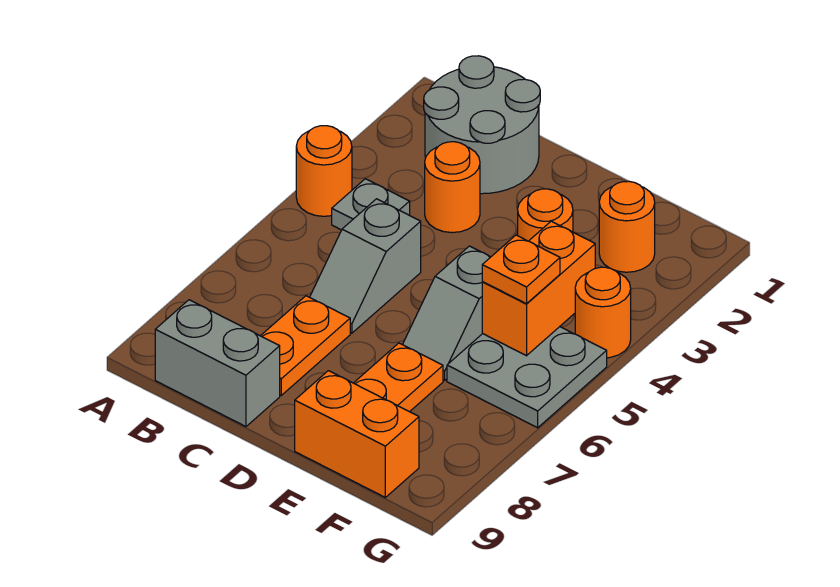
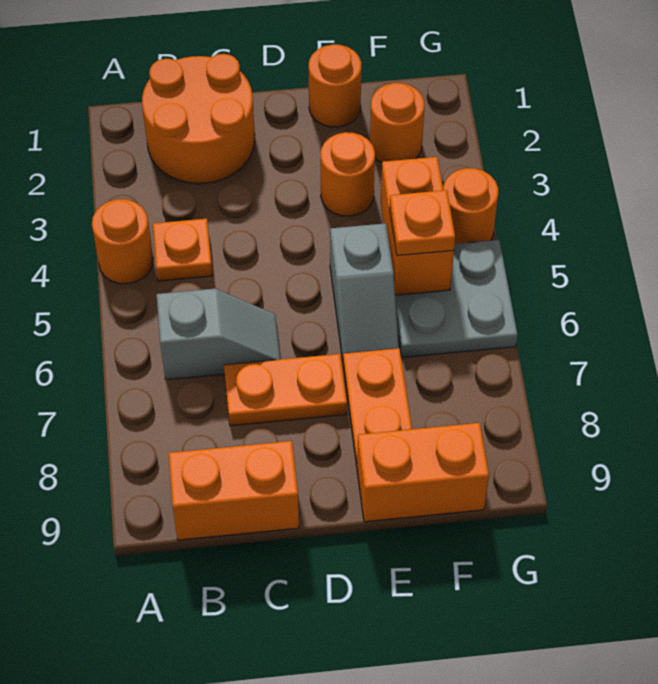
grey 2x2 round brick [424,56,540,194] -> orange 2x2 round brick [142,54,255,184]
grey 1x1 plate [332,179,410,230] -> orange 1x1 plate [153,219,213,281]
grey 1x2 brick [155,300,280,427] -> orange 1x2 brick [169,441,299,540]
orange 1x1 round brick [425,142,480,233] -> orange 1x1 round brick moved to [309,44,362,127]
grey 1x2 slope [310,199,421,333] -> grey 1x2 slope turned to [157,289,280,380]
orange 1x2 plate [261,296,350,395] -> orange 1x2 plate turned to [224,354,347,426]

